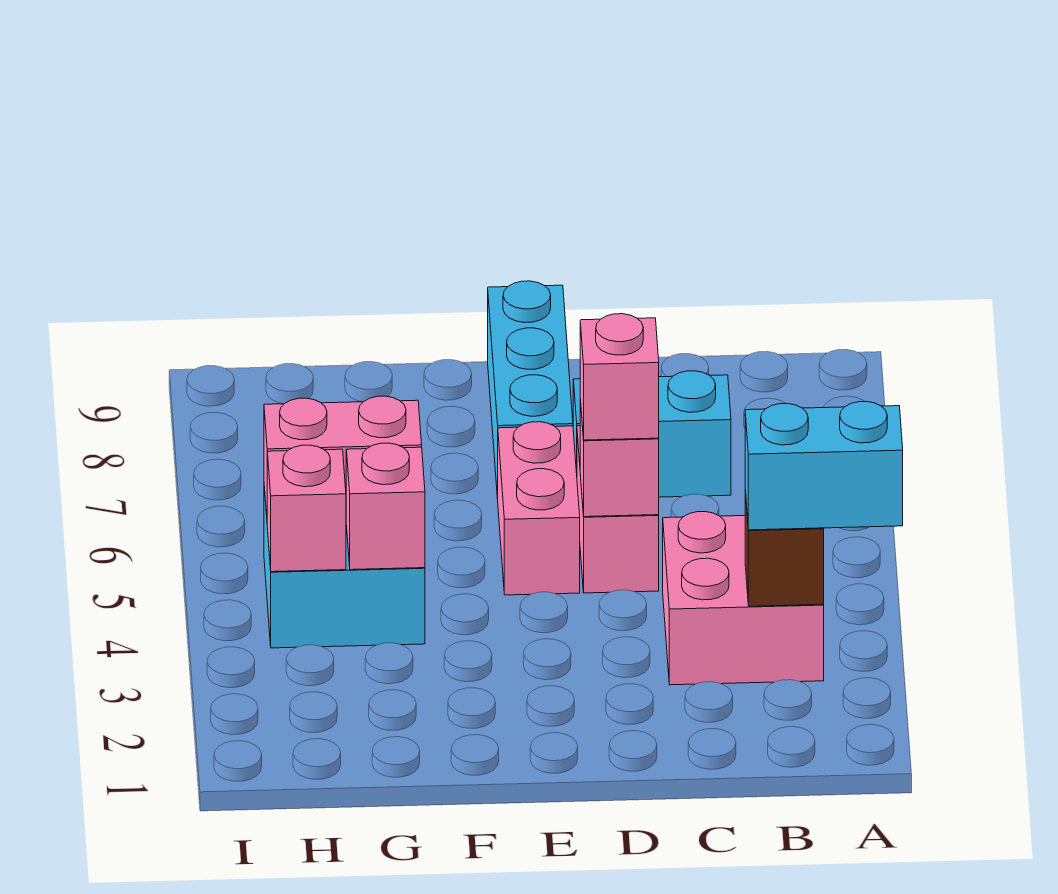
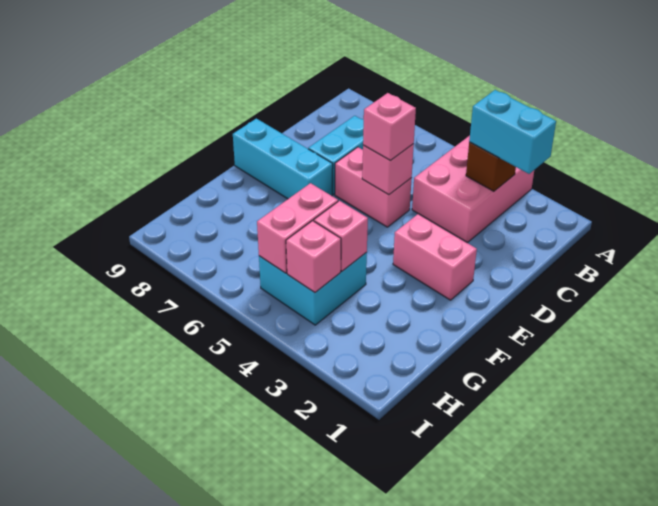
cyan 1x2 brick [745,402,903,530] -> cyan 1x2 brick turned to [469,90,556,174]
pink 2x2 brick [663,512,824,685] -> pink 2x3 brick [412,136,534,243]
pink 1x2 brick [498,422,580,595] -> pink 1x2 brick moved to [393,214,477,300]

